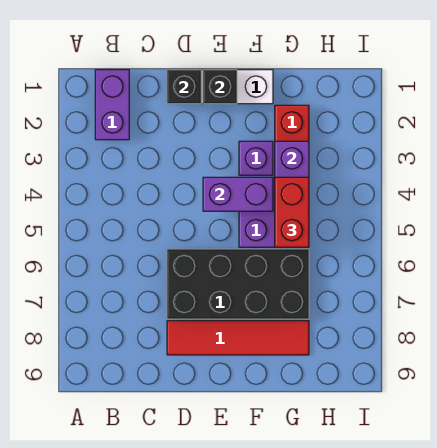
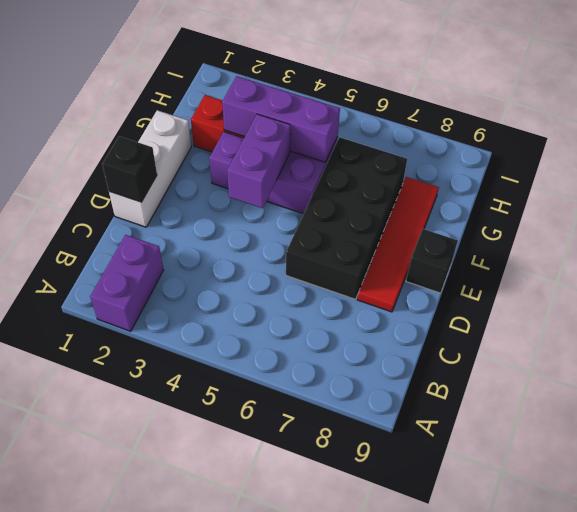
purple 1x2 brick [95,70,129,140] -> purple 1x2 brick turned to [90,235,163,331]
black 1x1 brick [203,70,237,104] -> black 1x1 brick moved to [406,229,458,293]
red 1x2 brick [275,177,309,247] -> none

